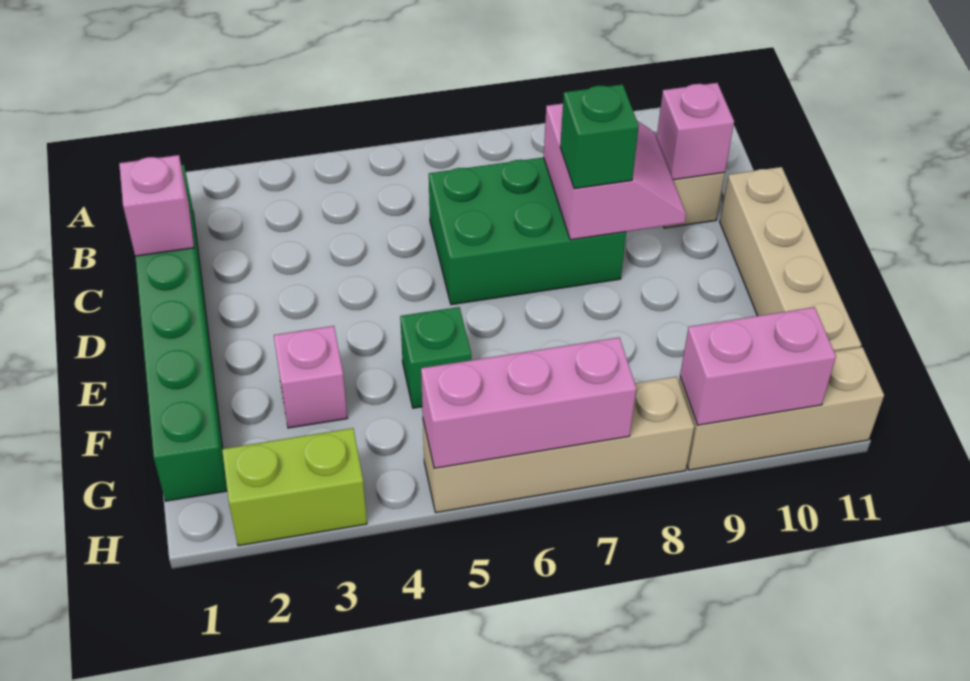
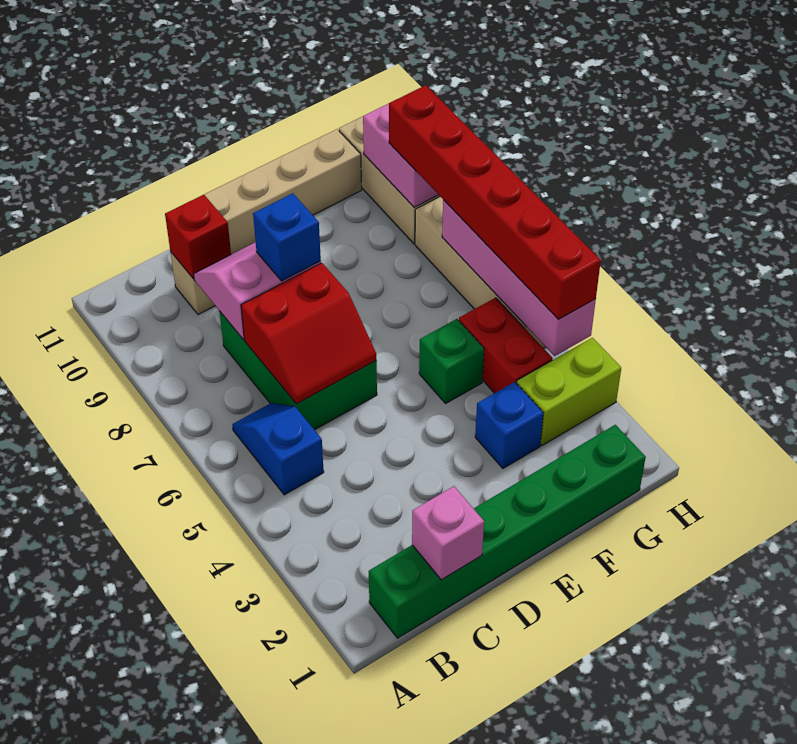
none -> blue 1x2 slope [232,403,324,495]
none -> red 2x2 slope [241,263,376,404]
pink 1x1 brick [657,83,734,180] -> red 1x1 brick [165,195,231,279]
green 1x1 brick [560,84,639,189] -> blue 1x1 brick [253,193,321,281]
pink 1x1 brick [274,326,347,428] -> blue 1x1 brick [475,382,543,468]
none -> red 1x2 brick [459,298,553,393]
lime 1x2 brick [222,428,367,546] -> lime 1x2 brick turned to [517,338,621,445]
none -> red 1x6 brick [389,85,601,320]
pink 1x3 brick [421,338,636,468] -> pink 1x4 brick [442,200,596,356]

